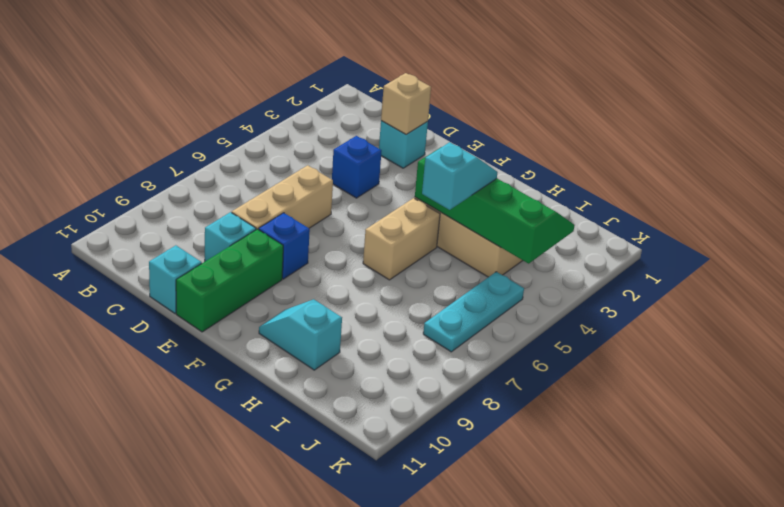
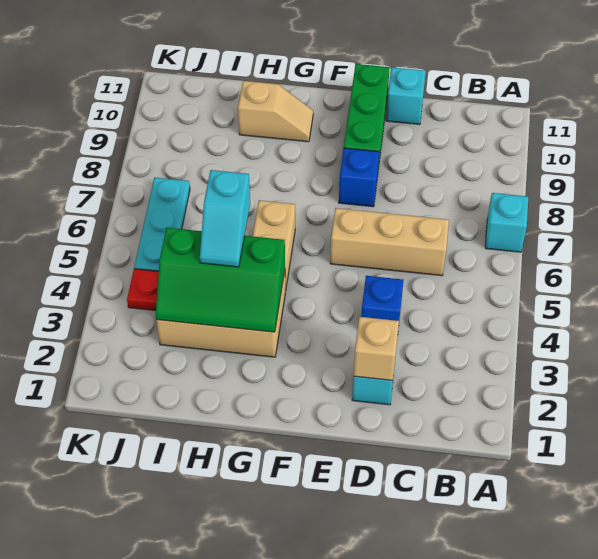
tan 1x3 brick [232,165,333,230] -> tan 1x3 brick turned to [330,208,449,276]
cyan 1x1 brick [205,212,256,261] -> cyan 1x1 brick moved to [485,193,528,252]
green 2x4 slope [415,147,575,264] -> green 2x3 slope [156,228,285,332]
cyan 1x2 slope [259,299,342,370] -> tan 1x2 slope [238,81,313,142]
none -> red 1x1 plate [127,269,159,311]

